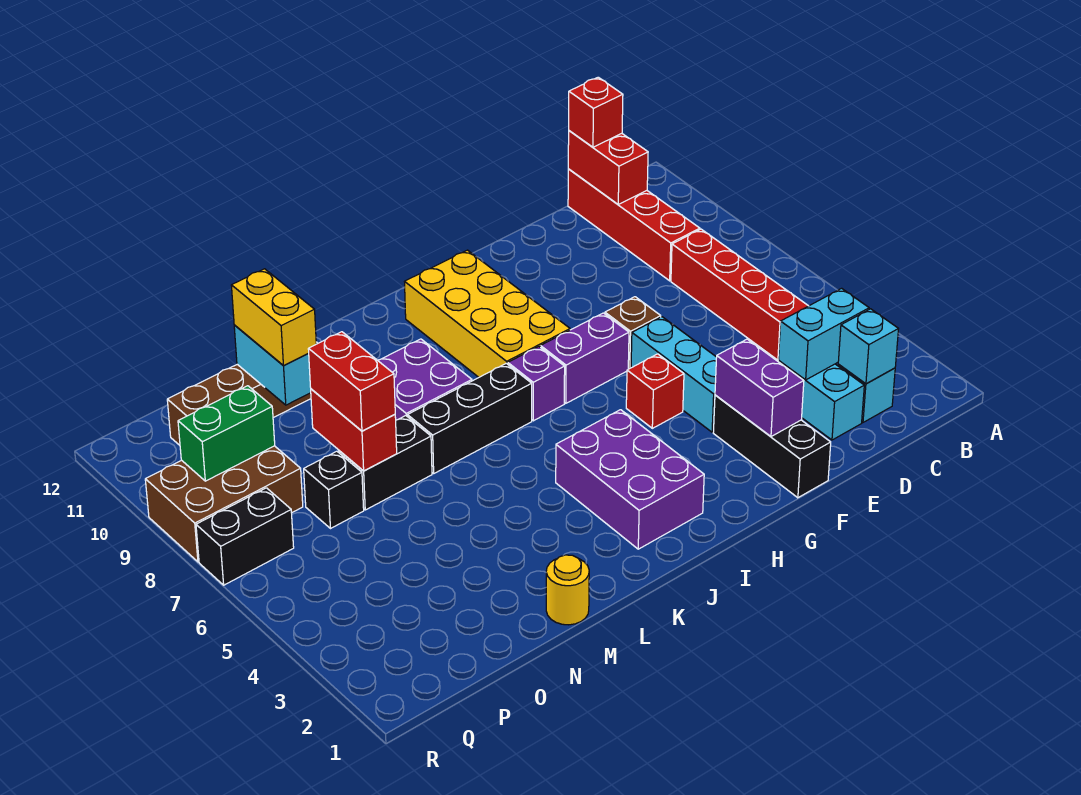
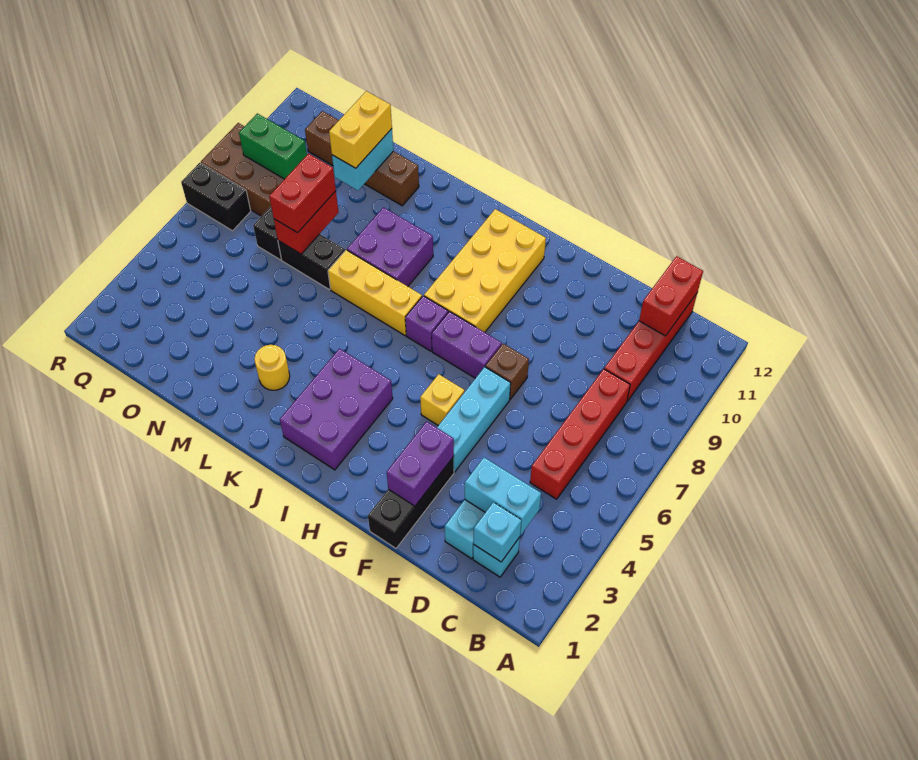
red 1x1 brick [569,77,623,147] -> none
red 1x1 brick [626,354,684,428] -> yellow 1x1 brick [420,374,465,425]
black 1x3 brick [408,363,532,473] -> yellow 1x3 brick [328,250,422,335]
yellow 1x1 round brick [546,555,589,625] -> yellow 1x1 round brick moved to [254,345,290,390]

